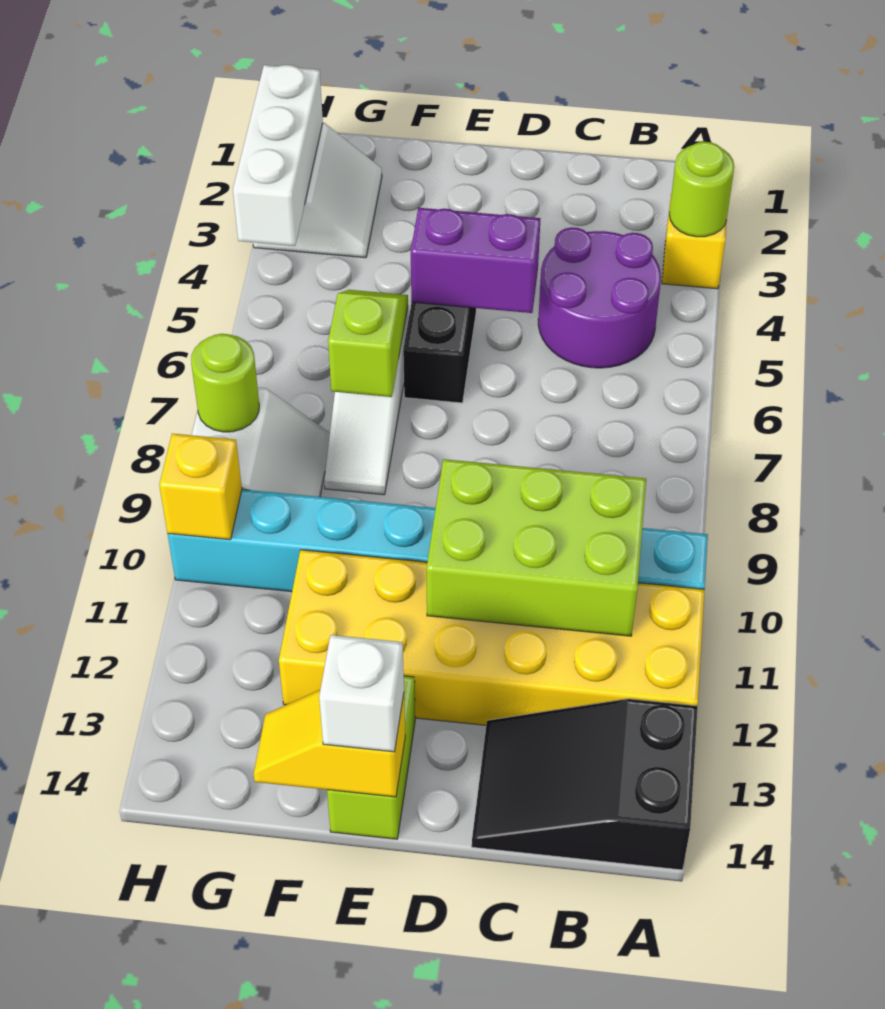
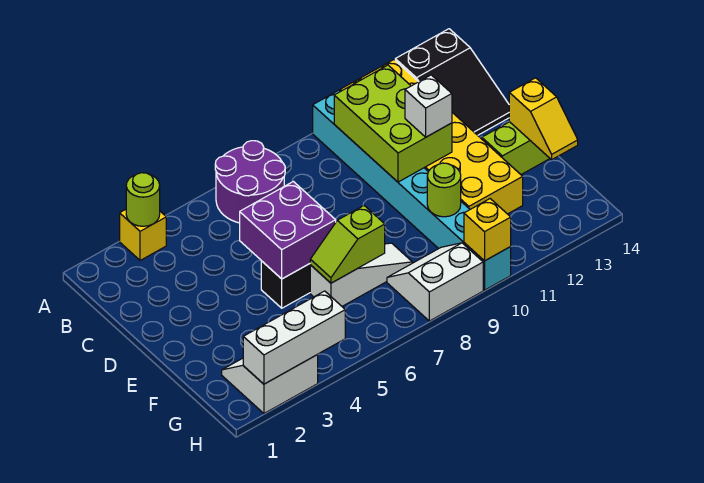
purple 2x2 round brick [538,227,661,368] -> purple 2x2 round brick moved to [215,141,285,223]
purple 1x2 brick [411,208,540,313] -> purple 2x2 brick [240,182,336,279]
white 1x1 brick [319,635,404,752] -> white 1x1 brick moved to [405,75,452,137]
lime 1x1 round brick [191,334,259,432] -> lime 1x1 round brick moved to [427,163,461,217]

